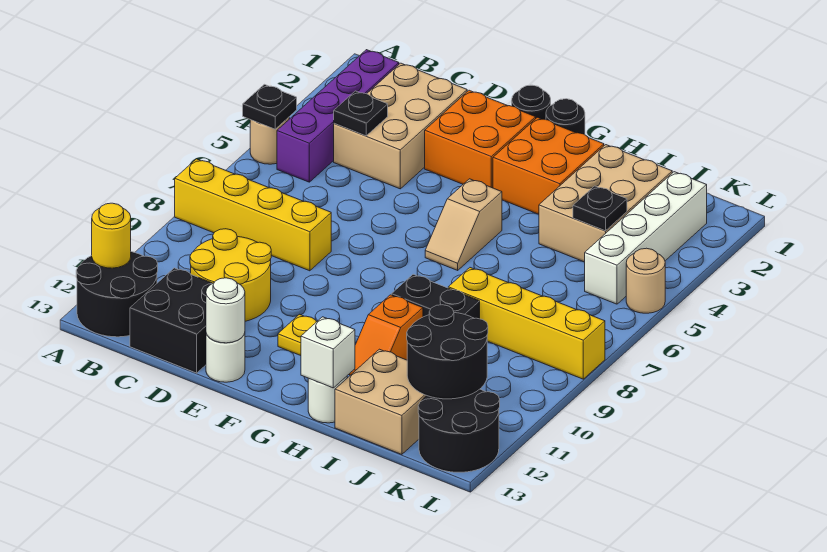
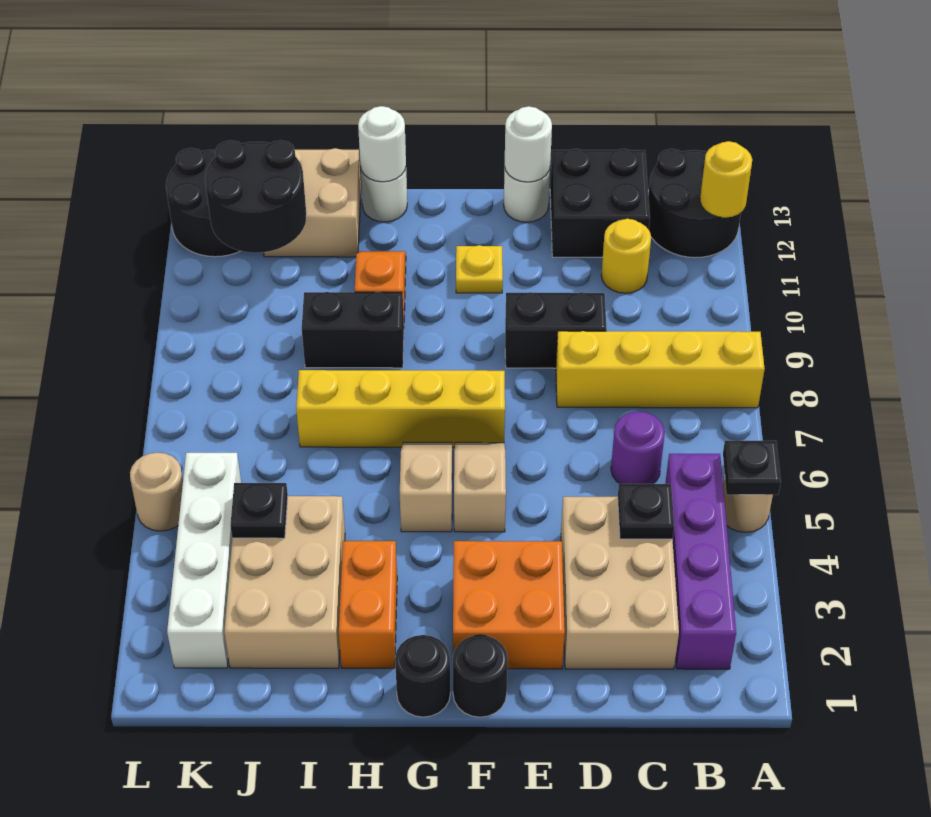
none -> purple 1x1 round brick [611,412,665,484]
yellow 2x2 round brick [190,229,271,321] -> yellow 1x1 round brick [601,219,651,293]
none -> black 1x2 brick [505,292,607,368]
none -> tan 1x2 slope [454,442,506,532]
orange 2x2 brick [493,117,604,214] -> orange 1x2 brick [339,541,397,668]
white 1x1 brick [301,317,355,388] -> white 1x1 round brick [358,106,406,182]
yellow 1x4 brick [448,268,605,379] -> yellow 1x4 brick moved to [296,370,505,447]

